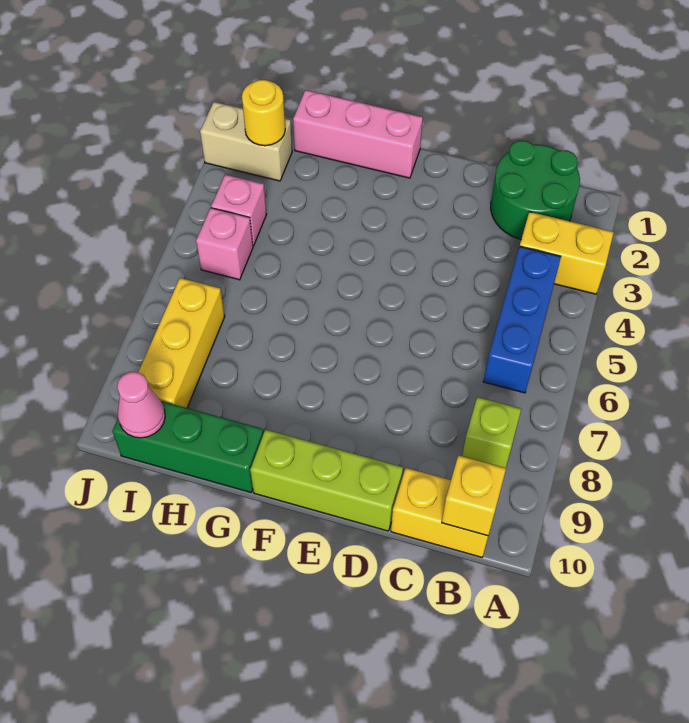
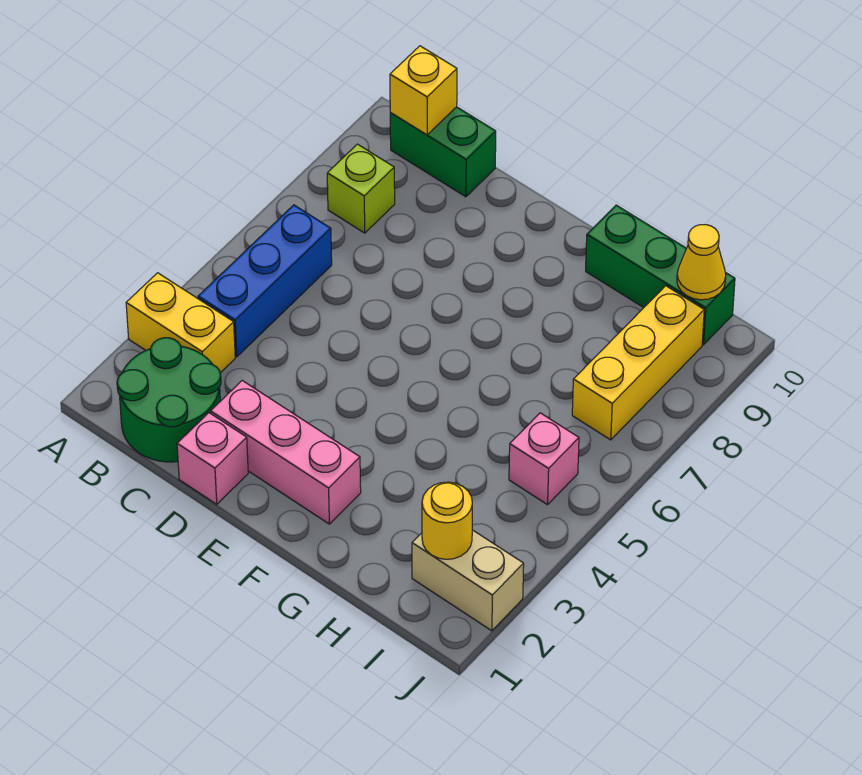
yellow 1x2 brick [391,468,488,557] -> green 1x2 brick [390,107,496,197]
lime 1x3 brick [250,429,403,531] -> none
pink 1x3 brick [293,90,423,178] -> pink 1x3 brick moved to [211,381,361,524]
pink 1x1 brick [211,175,267,246] -> pink 1x1 brick moved to [177,413,248,504]
pink 1x1 cone [117,372,165,438] -> yellow 1x1 cone [677,225,726,300]

